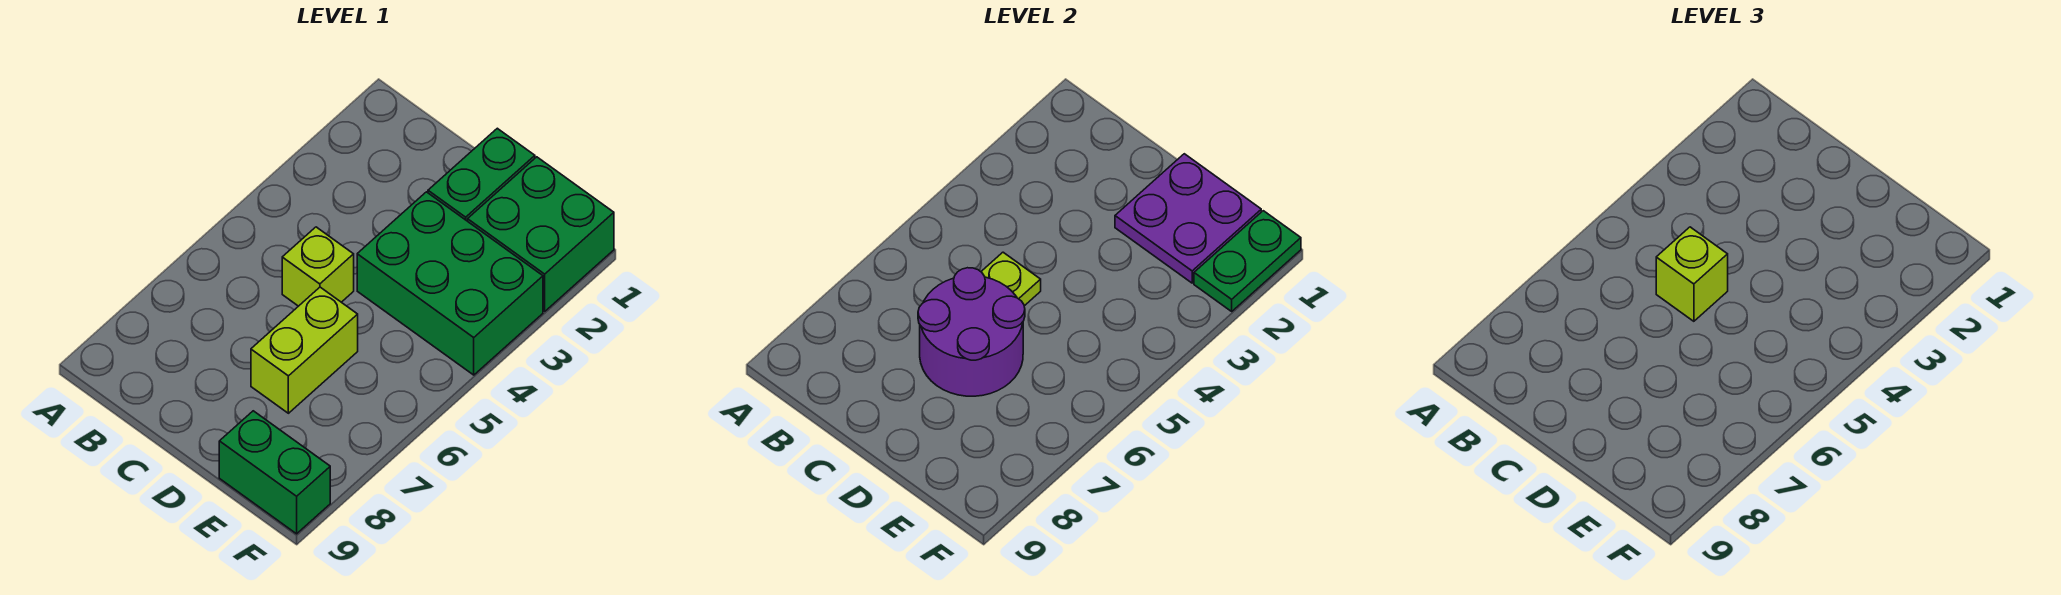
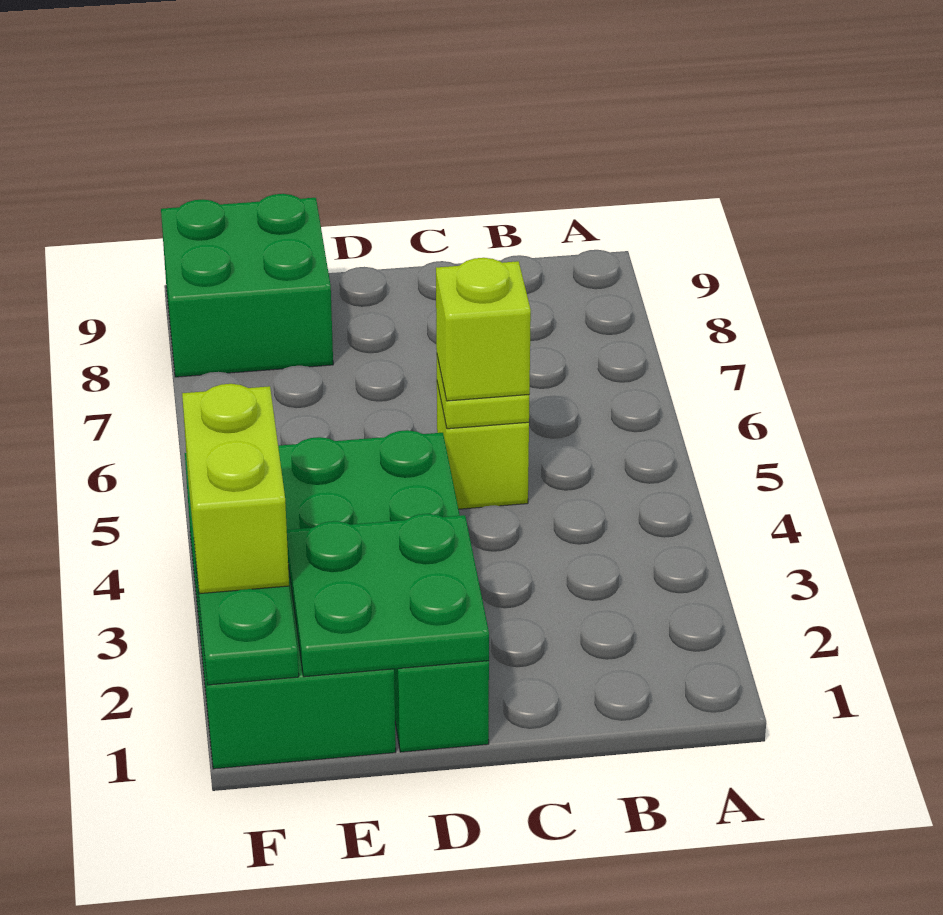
purple 2x2 round brick [918,268,1025,396] -> none
purple 2x2 plate [1115,154,1261,283] -> green 2x2 plate [287,514,489,677]
lime 1x2 brick [251,287,358,413] -> lime 1x2 brick moved to [182,384,289,594]
green 1x2 brick [219,411,330,534] -> green 2x2 brick [161,194,333,377]

